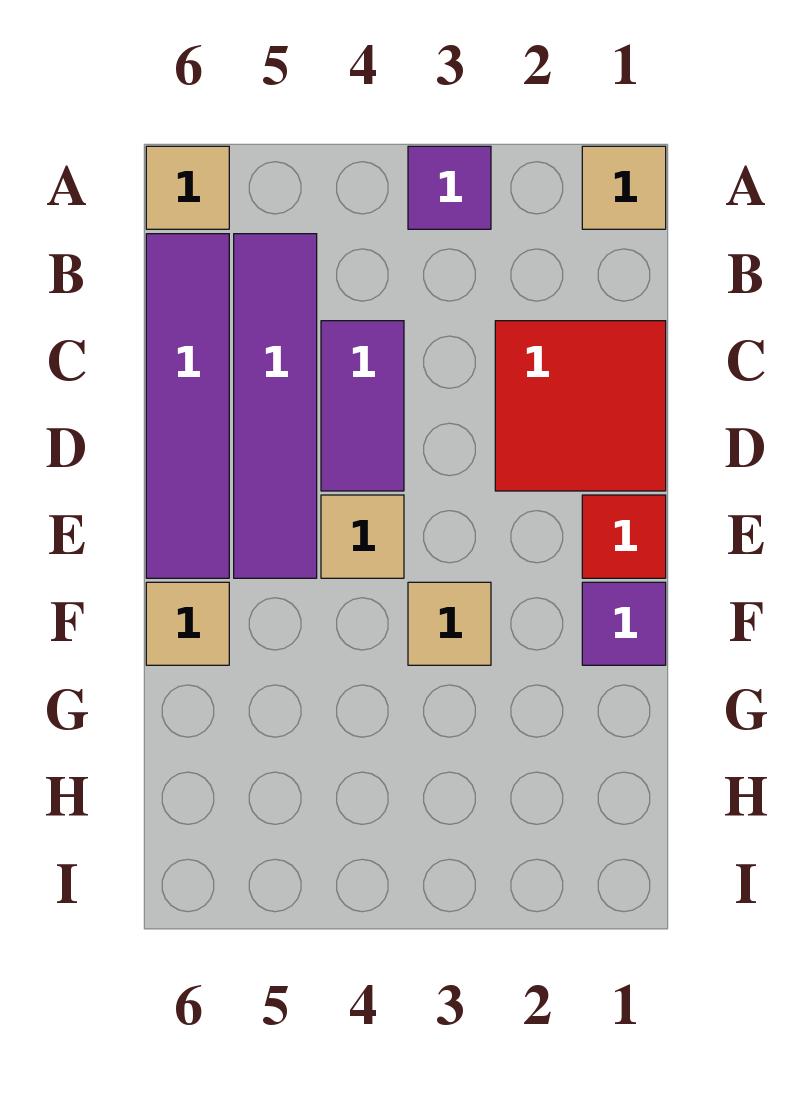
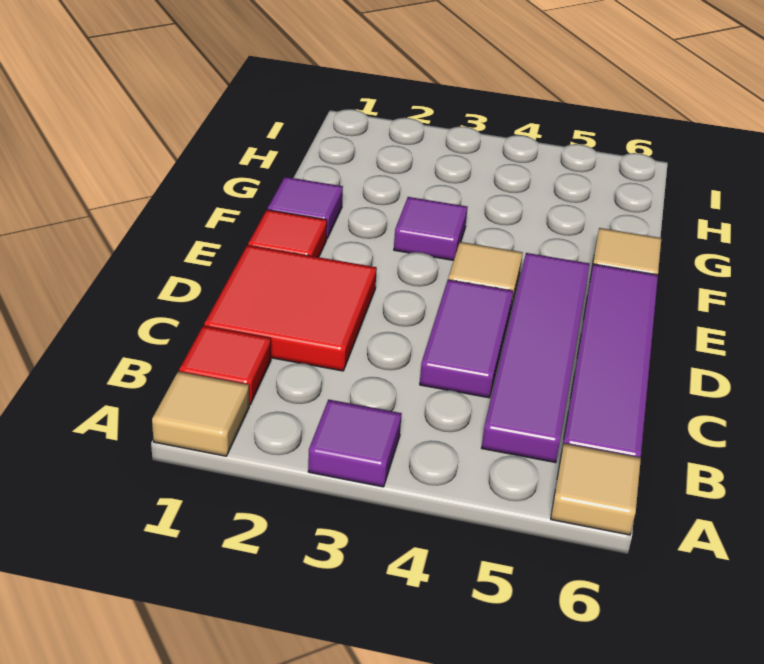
none -> red 1x1 tile [179,326,271,405]
tan 1x1 tile [408,582,491,665] -> purple 1x1 tile [394,197,468,260]

